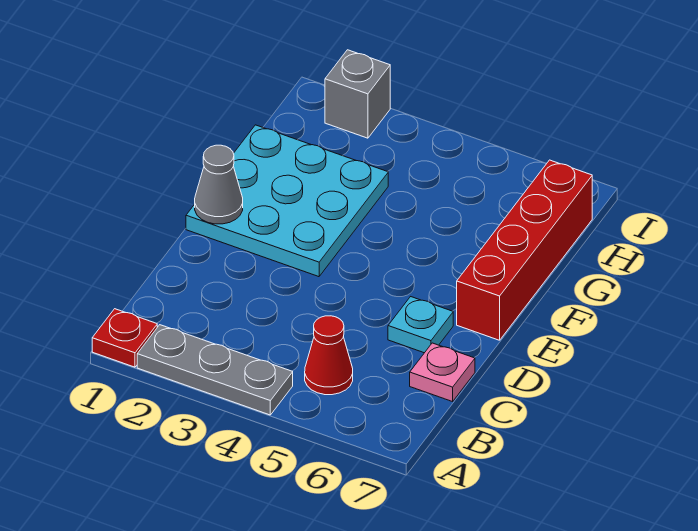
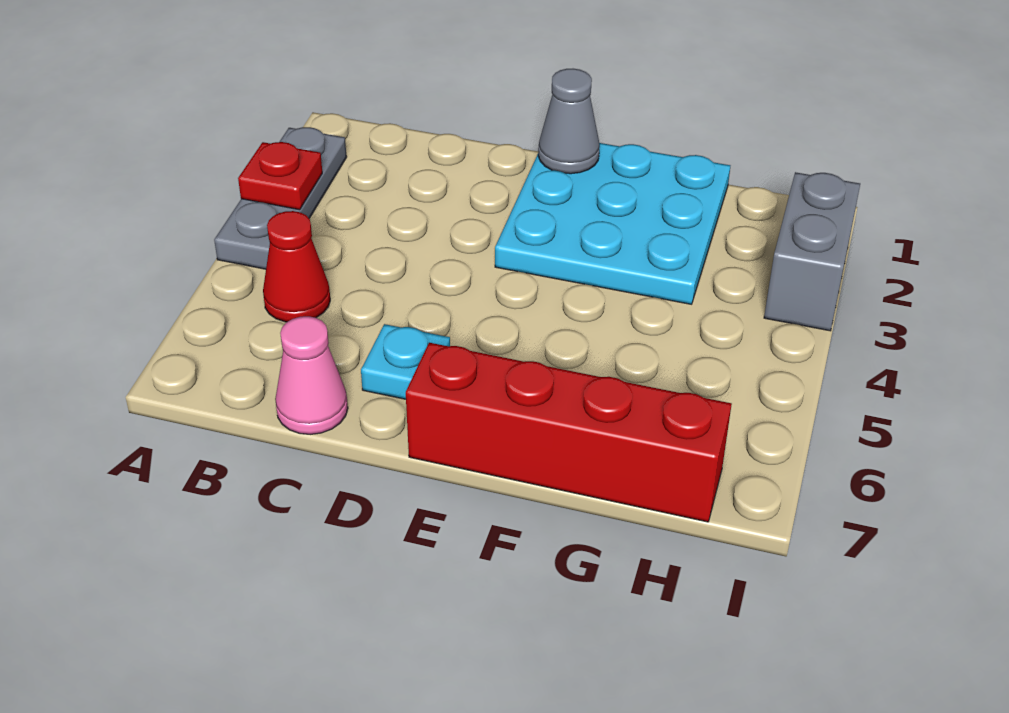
red 1x1 plate [92,309,157,367] -> red 1x1 plate moved to [238,142,322,210]
pink 1x1 plate [410,343,475,402] -> pink 1x1 cone [275,316,348,434]
grey 1x1 brick [325,50,390,138] -> grey 1x2 brick [764,172,860,331]

